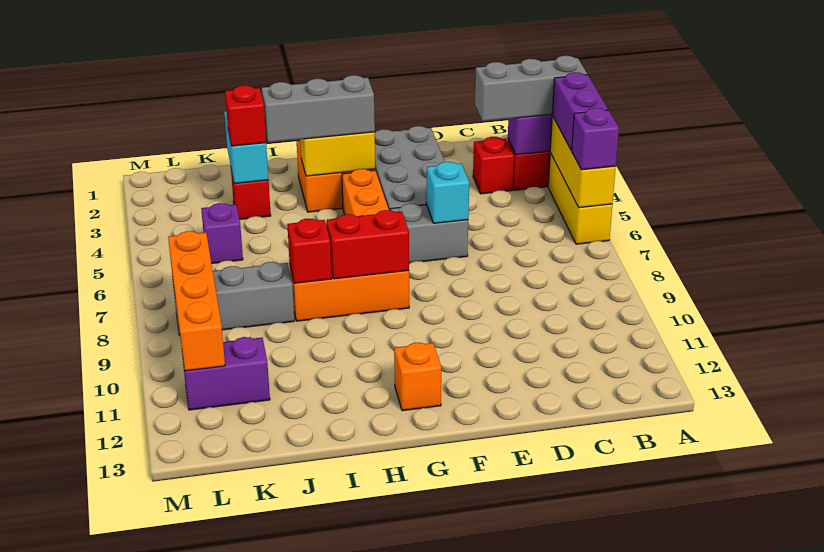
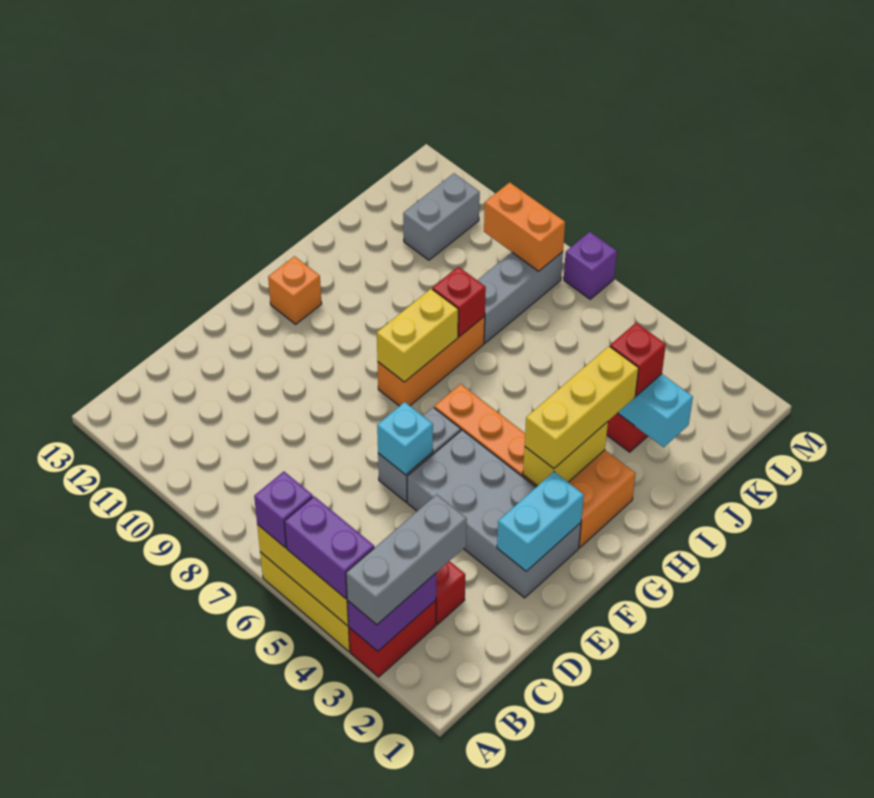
none -> cyan 1x2 brick [497,472,584,571]
grey 1x3 brick [262,75,375,142] -> yellow 1x3 brick [525,346,639,469]
red 1x2 brick [327,210,409,279] -> yellow 1x2 brick [377,289,458,382]
purple 1x1 brick [201,203,243,264] -> purple 1x1 brick moved to [564,232,617,299]
purple 1x2 brick [182,337,270,410] -> grey 1x2 brick [403,173,480,260]
orange 1x4 brick [168,231,225,371] -> orange 1x2 brick [484,182,565,271]

